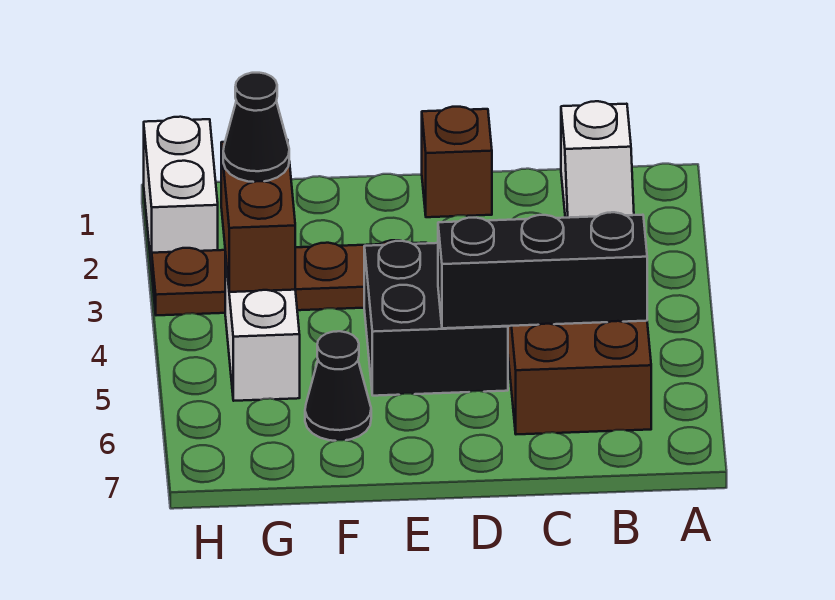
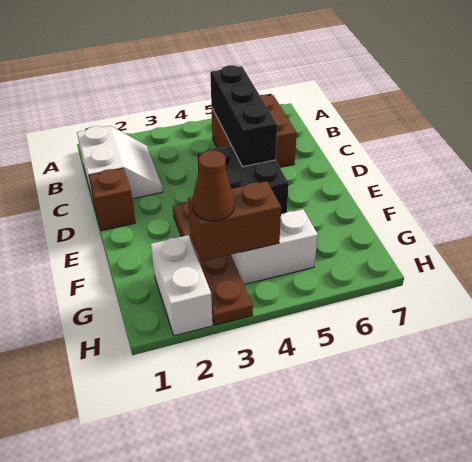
white 1x2 slope [561,101,634,218] -> white 2x2 slope [77,126,163,203]
black 1x1 cone [305,331,371,441] -> none
black 1x1 cone [223,73,289,182] -> brown 1x1 cone [192,150,234,221]
white 1x2 brick [144,117,218,271] -> white 1x2 brick turned to [151,235,213,336]

